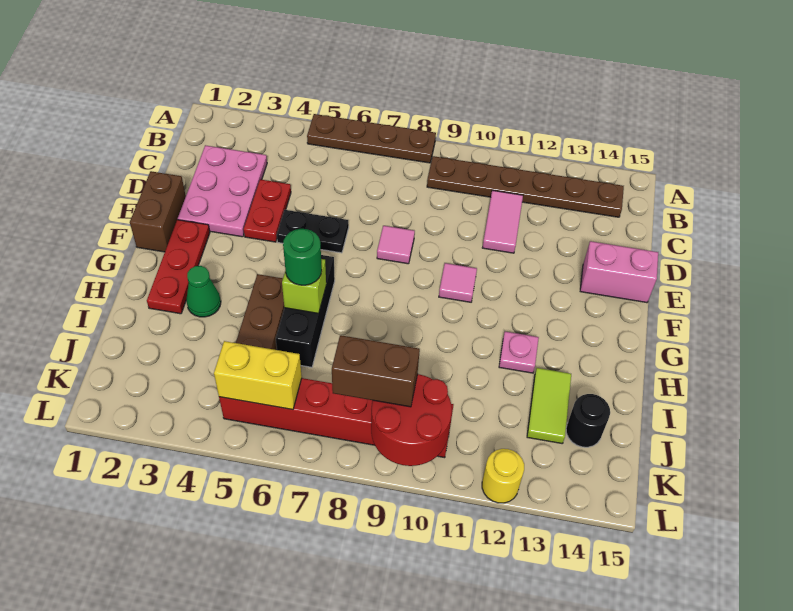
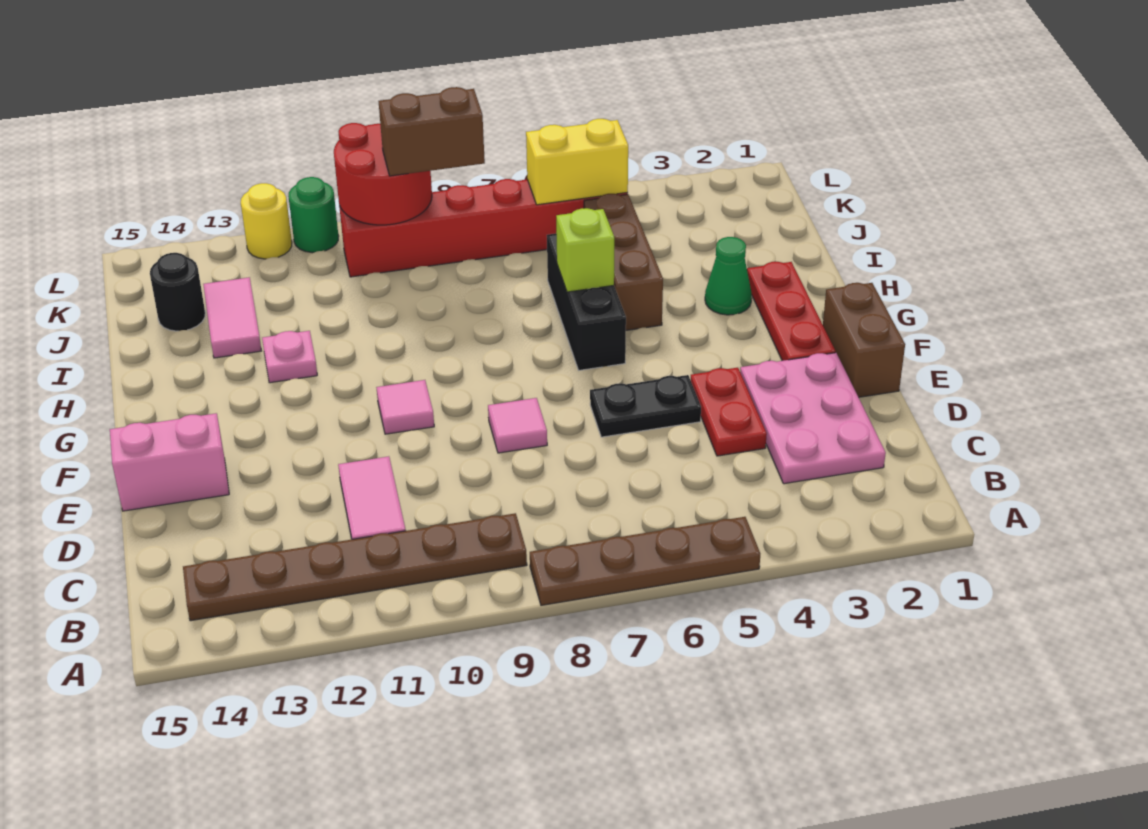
green 1x1 round brick [283,229,322,285] -> green 1x1 round brick moved to [288,177,339,253]
lime 1x2 tile [527,368,571,444] -> pink 1x2 tile [203,277,261,358]

